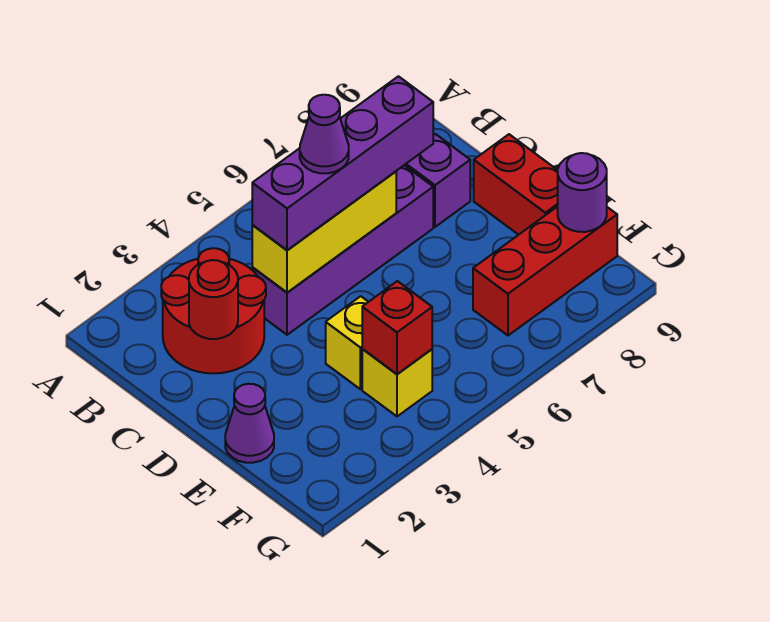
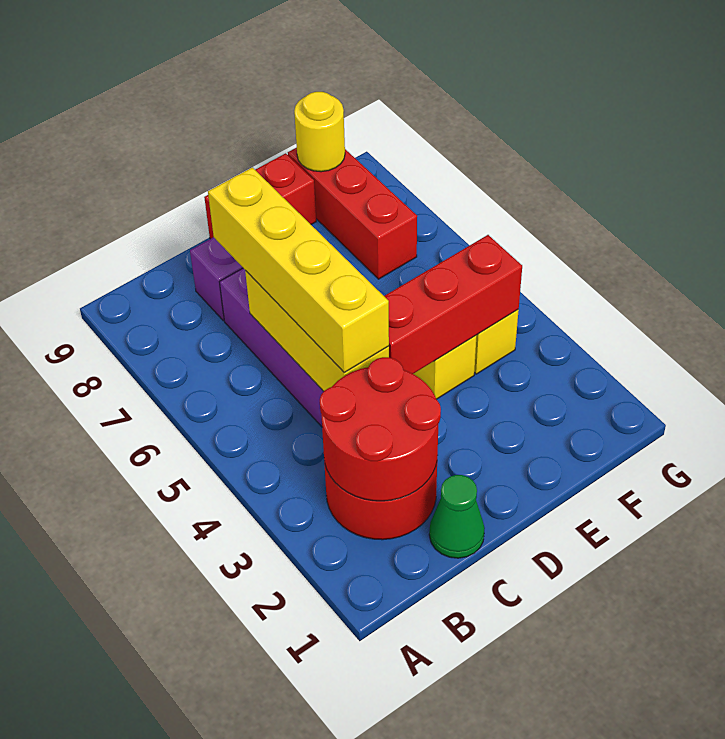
none -> green 1x1 cone [429,475,485,558]
red 1x1 round brick [189,260,238,339] -> red 2x2 round brick [320,357,441,501]
purple 1x4 brick [252,76,433,250] -> yellow 1x4 brick [208,167,389,372]
purple 1x1 cone [300,95,349,173] -> none
purple 1x1 cone [225,384,274,463] -> none
red 1x1 brick [362,281,432,374] -> red 1x3 brick [384,235,522,374]
purple 1x1 round brick [558,153,607,232] -> yellow 1x1 round brick [294,92,345,172]

